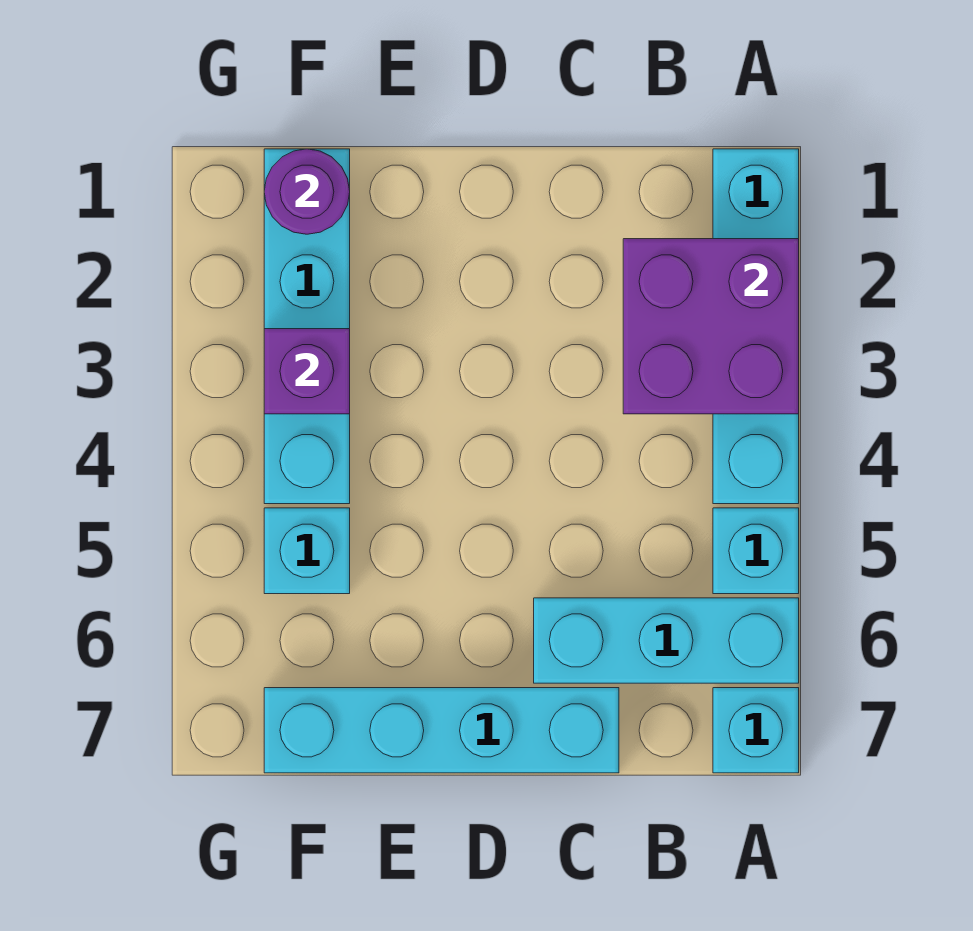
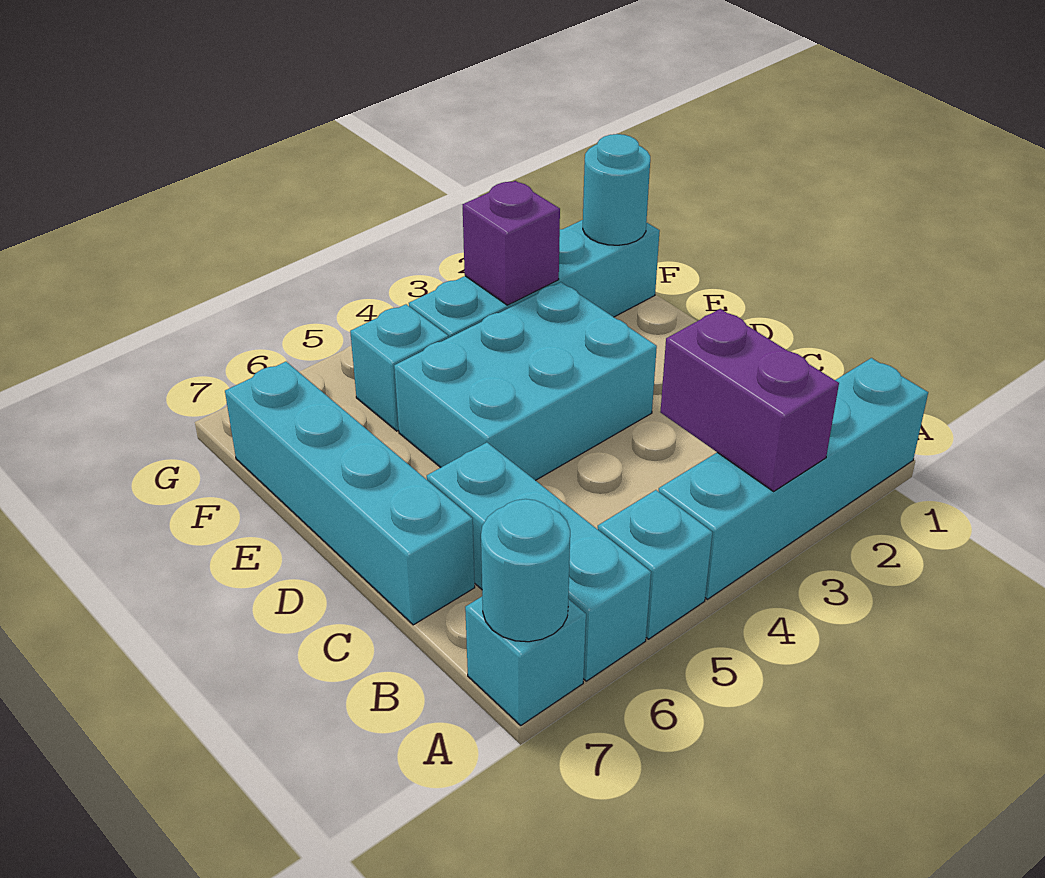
purple 2x2 brick [623,239,799,414] -> purple 1x2 brick [660,309,839,491]
none -> cyan 1x1 round brick [481,499,570,642]
none -> cyan 2x3 brick [394,282,657,480]
purple 1x1 round brick [264,149,350,234] -> cyan 1x1 round brick [583,134,650,245]

